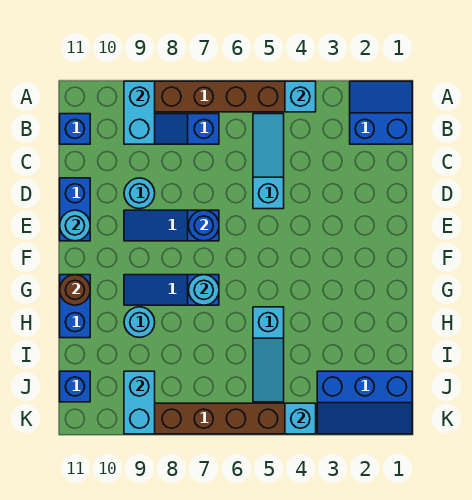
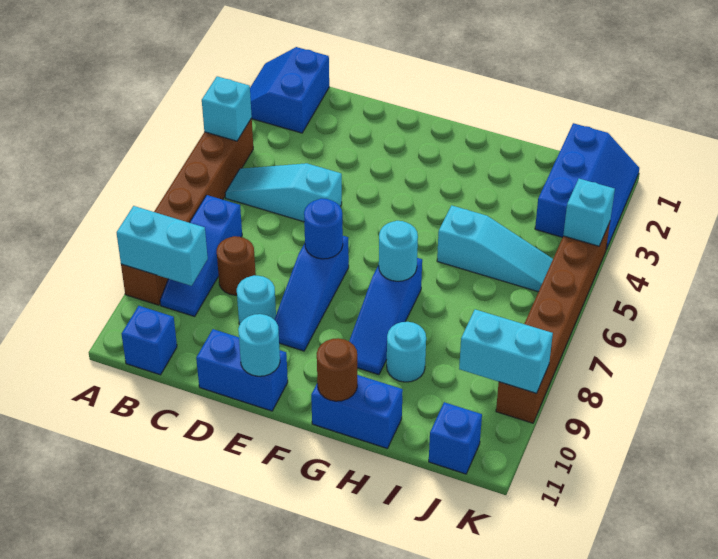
none -> brown 1x1 round brick [217,236,256,295]

